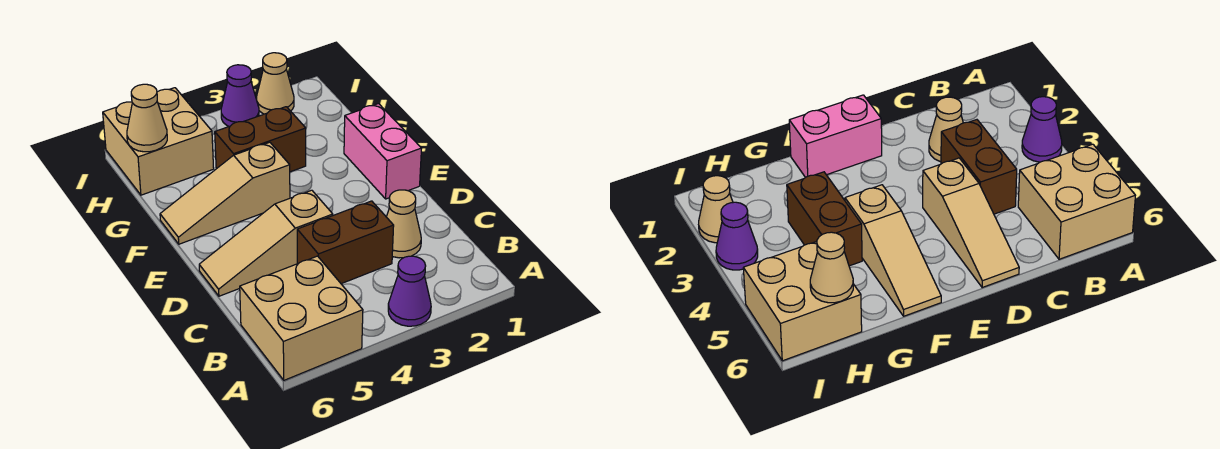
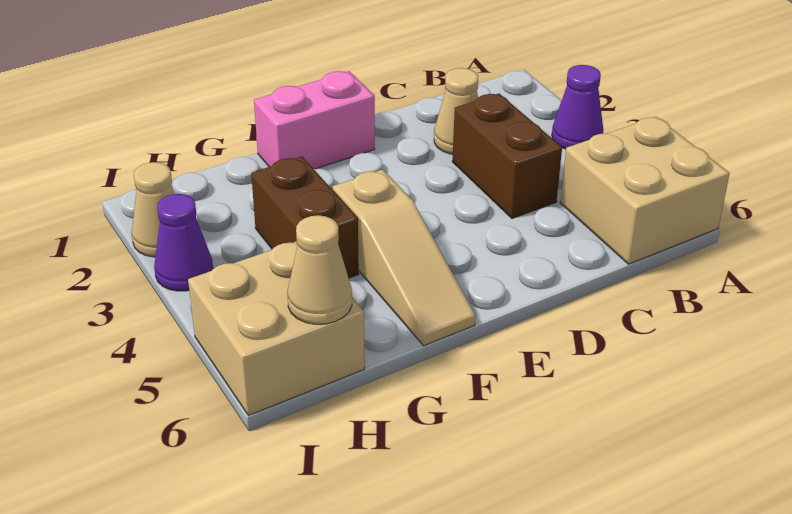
tan 1x3 slope [199,190,333,296] -> none

